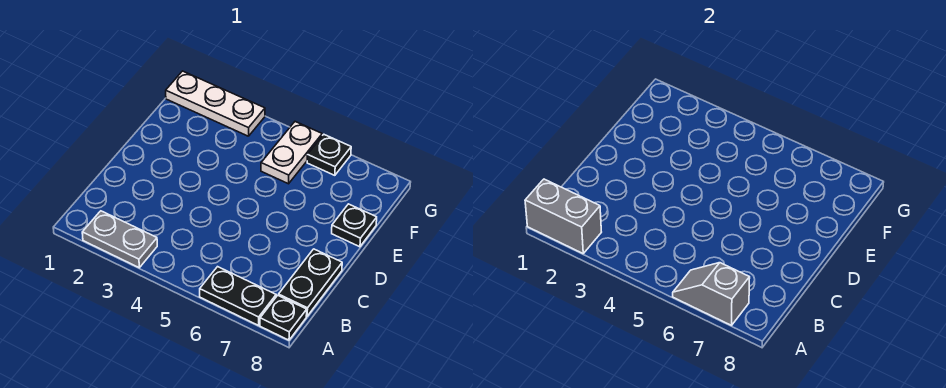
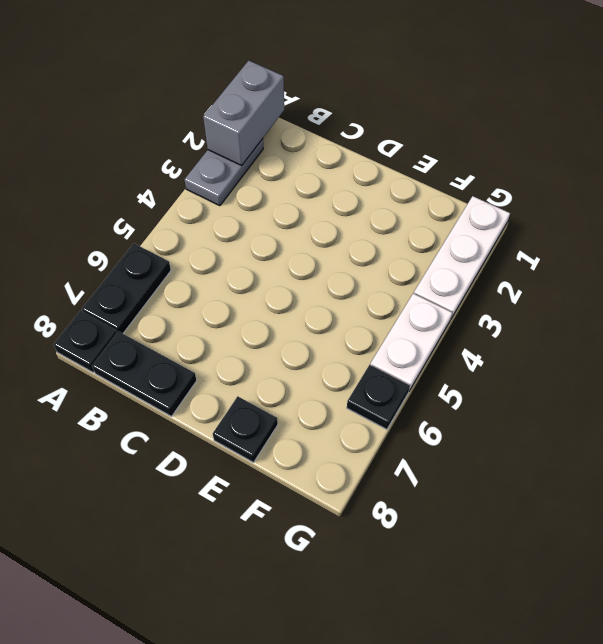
grey 1x2 slope [673,263,750,325] -> none
white 1x2 plate [261,122,322,184] -> white 1x2 plate turned to [370,293,452,391]

